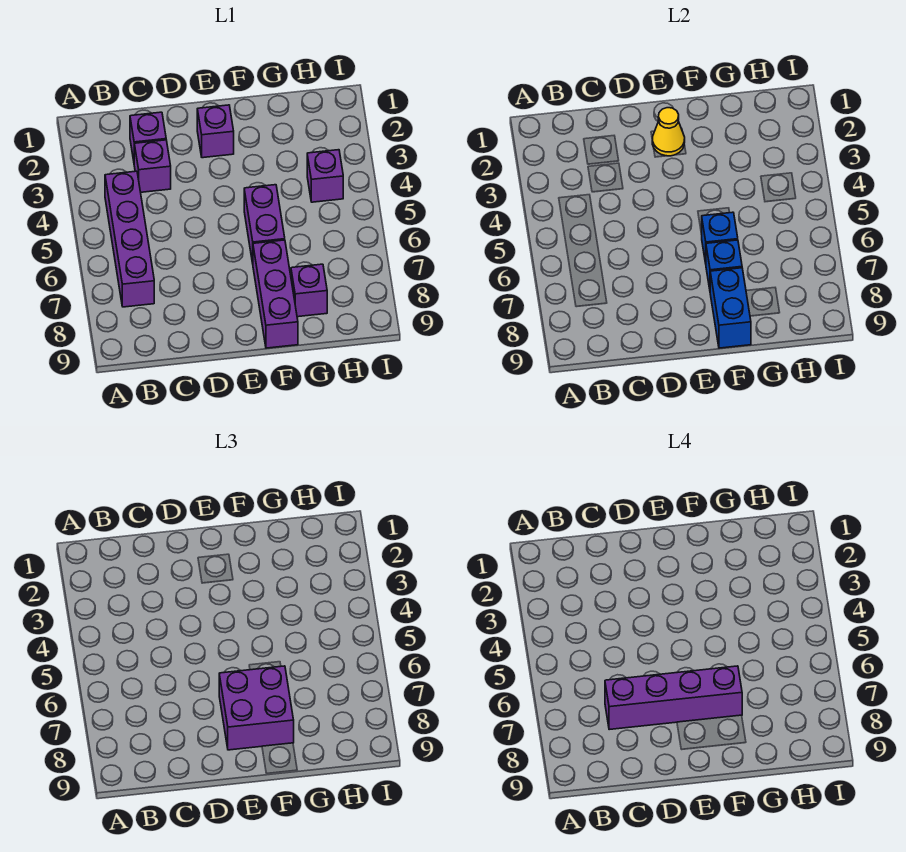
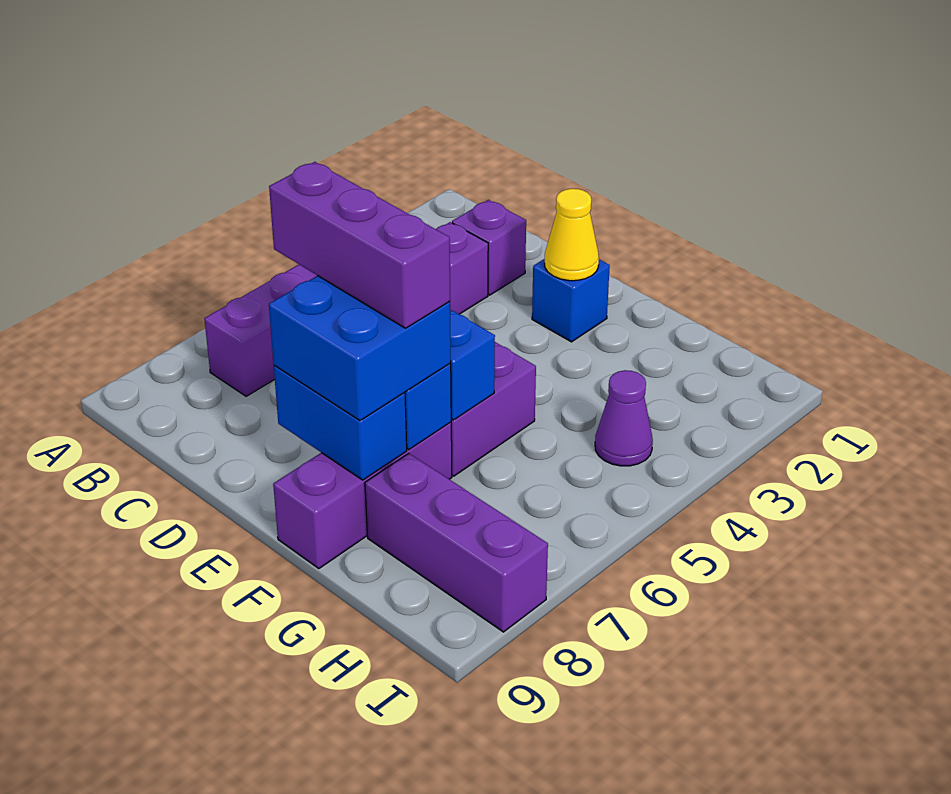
purple 1x4 brick [605,666,742,730] -> purple 1x3 brick [269,162,450,328]
purple 1x1 brick [197,105,234,158] -> blue 1x1 brick [532,259,610,342]
purple 2x2 brick [219,666,294,750] -> blue 2x2 brick [269,276,451,421]
blue 1x2 brick [710,268,751,348] -> blue 1x2 brick turned to [274,366,407,480]
purple 1x1 brick [291,264,327,317] -> purple 1x3 brick [365,453,548,632]
purple 1x1 brick [307,150,343,202] -> purple 1x1 cone [595,370,653,466]

